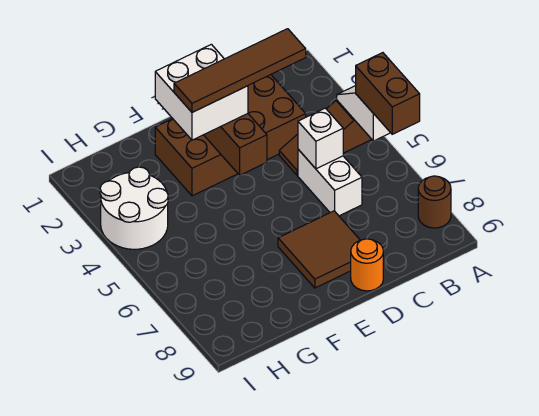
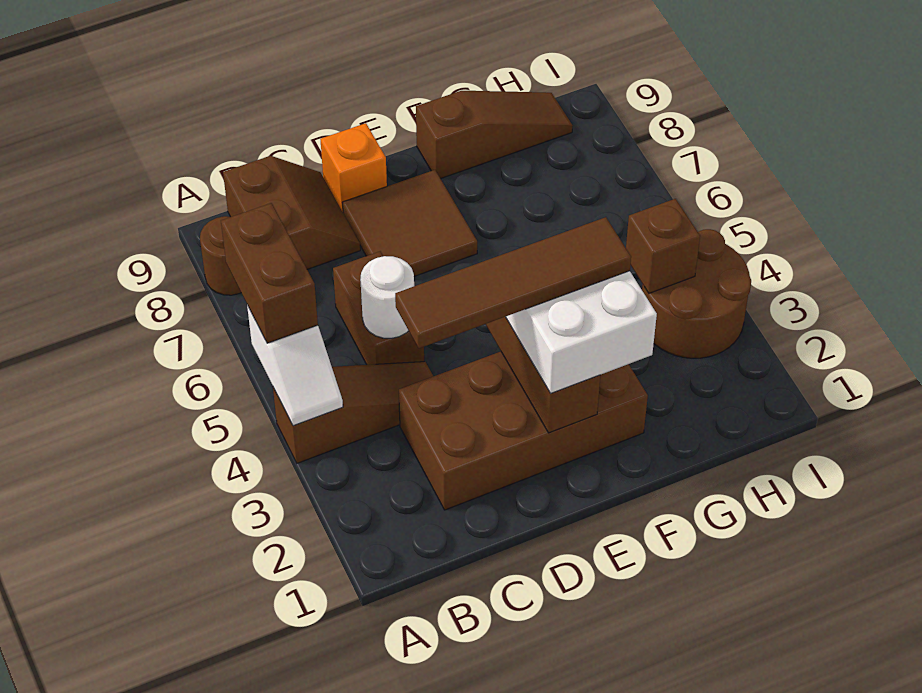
none -> brown 2x2 slope [223,156,360,269]
white 1x2 brick [298,149,362,216] -> brown 1x2 brick [333,251,424,365]
white 1x1 brick [298,108,343,169] -> white 1x1 round brick [360,256,414,338]
orange 1x1 round brick [351,239,383,291] -> orange 1x1 brick [320,123,387,212]
none -> brown 1x3 slope [416,91,573,179]
white 2x2 round brick [100,167,168,249] -> brown 2x2 round brick [642,229,751,358]
none -> brown 1x1 brick [626,199,700,293]

